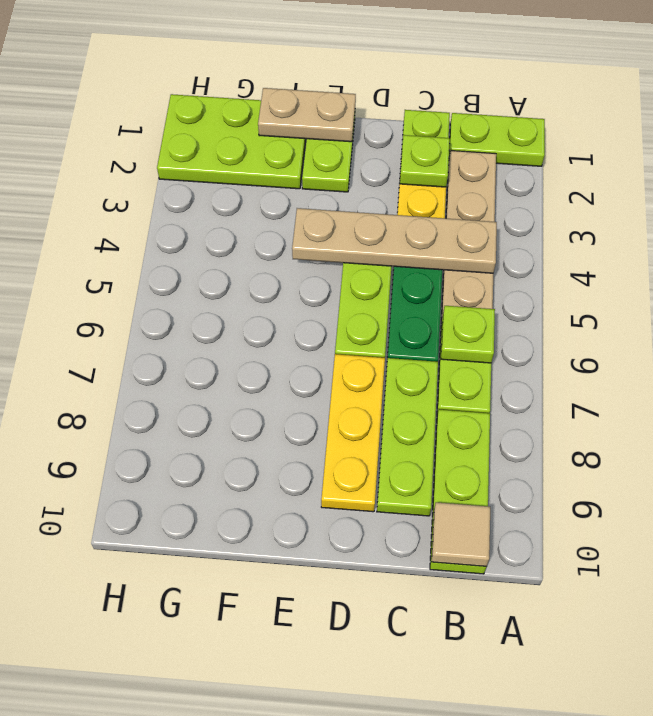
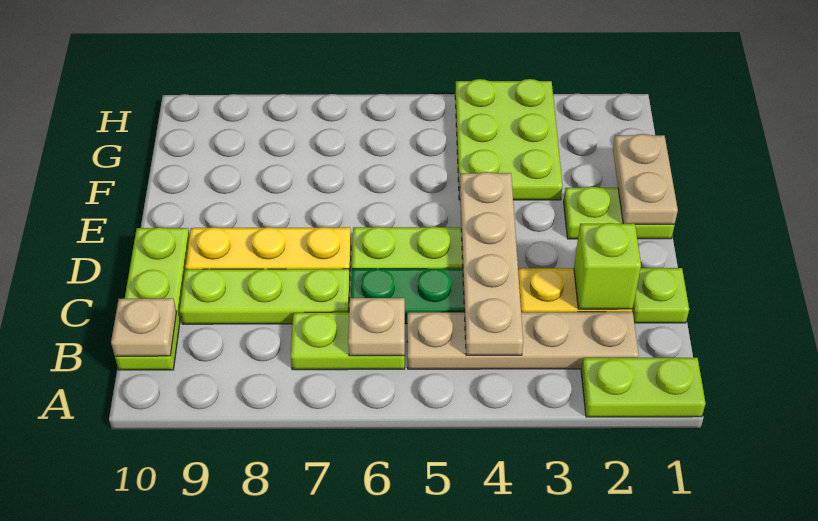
lime 1x2 plate [449,113,545,166] -> lime 1x2 plate turned to [581,358,706,417]
lime 1x1 plate [441,306,495,363] -> tan 1x1 plate [348,298,405,356]
lime 1x3 plate [430,409,490,574] -> lime 1x3 plate turned to [115,227,190,370]
tan 1x1 tile [432,502,490,566] -> tan 1x1 plate [111,298,176,356]
lime 1x1 plate [400,135,450,187] -> lime 1x1 brick [574,223,641,309]
lime 2x3 plate [157,94,306,189] -> lime 2x3 plate moved to [455,79,563,200]

